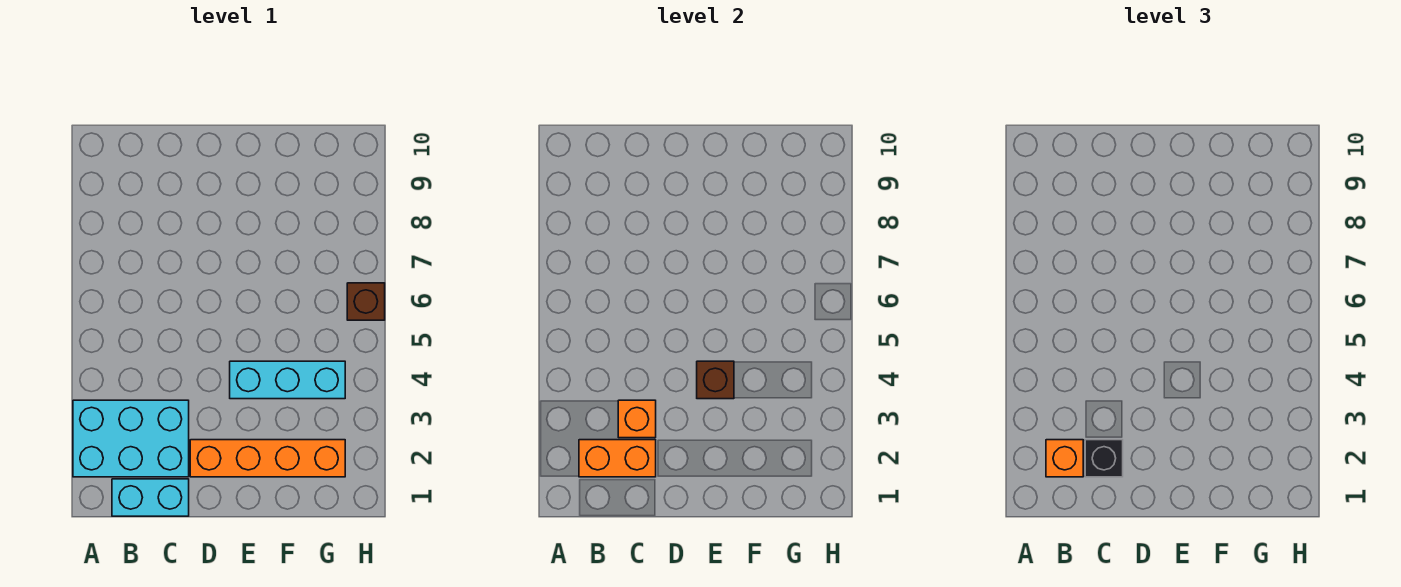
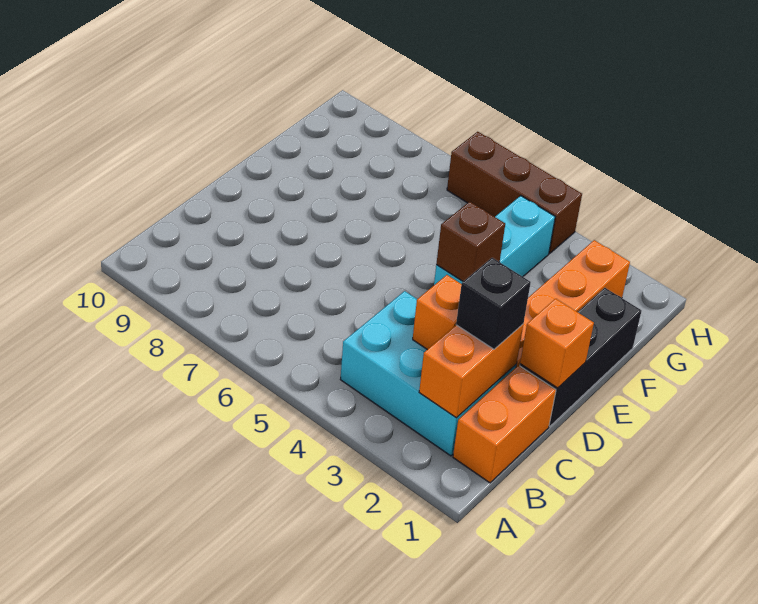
cyan 2x3 brick [73,400,189,477] -> cyan 2x3 brick turned to [340,291,517,456]
cyan 1x2 brick [112,479,189,516] -> orange 1x2 brick [453,365,556,483]
orange 1x1 brick [1046,440,1083,477] -> orange 1x1 brick moved to [520,299,594,388]
none -> black 1x3 brick [520,288,642,426]
brown 1x1 brick [347,283,385,320] -> brown 1x3 brick [447,132,582,254]

